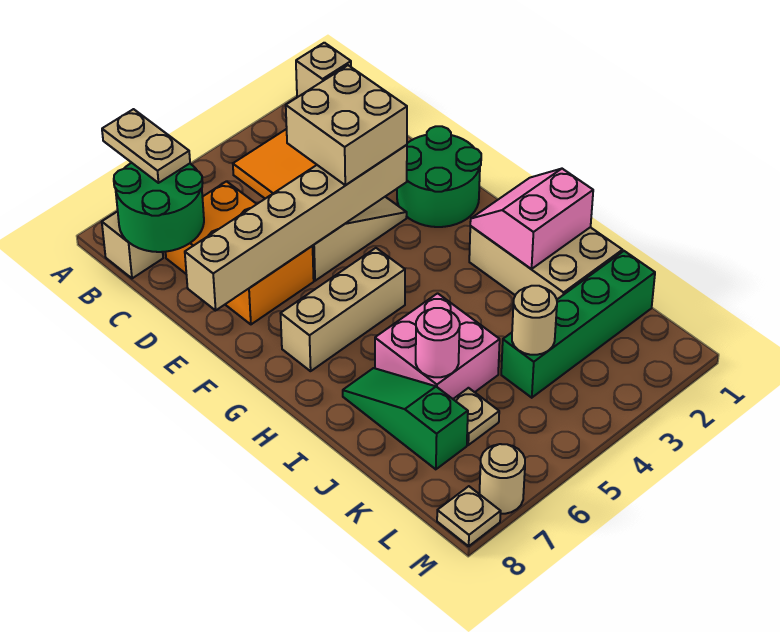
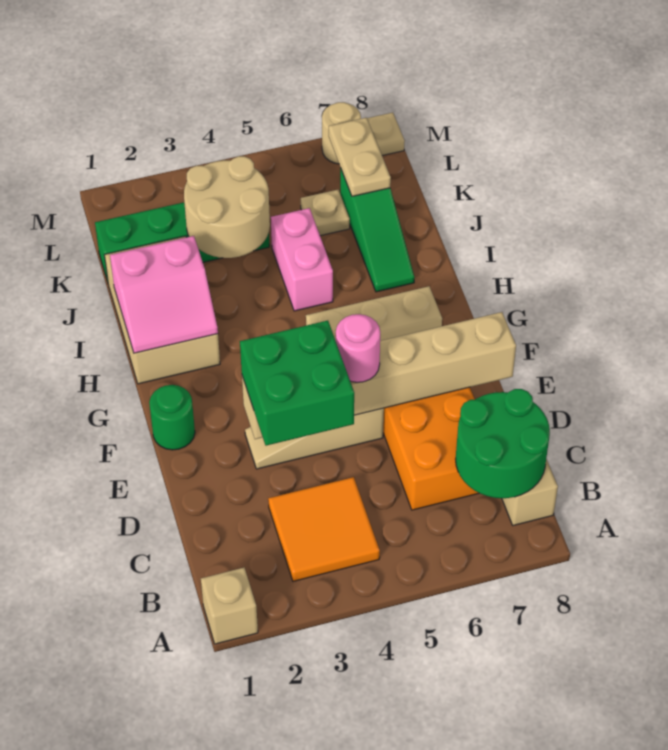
tan 1x2 plate [102,109,190,183] -> tan 1x2 plate moved to [329,118,391,196]
tan 2x2 brick [286,65,407,185] -> green 2x2 brick [240,321,354,446]
green 2x2 round brick [397,126,481,227] -> green 1x1 round brick [149,385,195,450]
pink 2x2 brick [375,293,500,399] -> pink 1x2 brick [271,208,333,311]
pink 1x1 round brick [416,308,460,377] -> pink 1x1 round brick moved to [336,314,380,382]
tan 1x1 round brick [512,286,557,355] -> tan 2x2 round brick [184,156,270,258]

